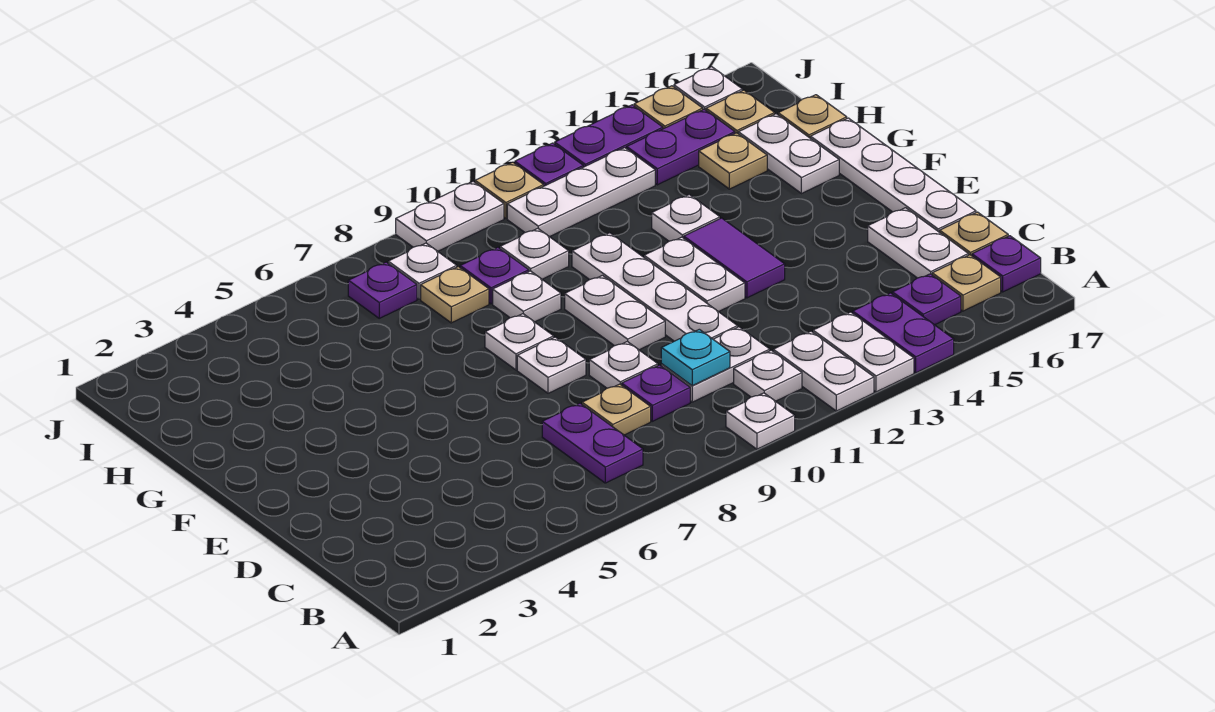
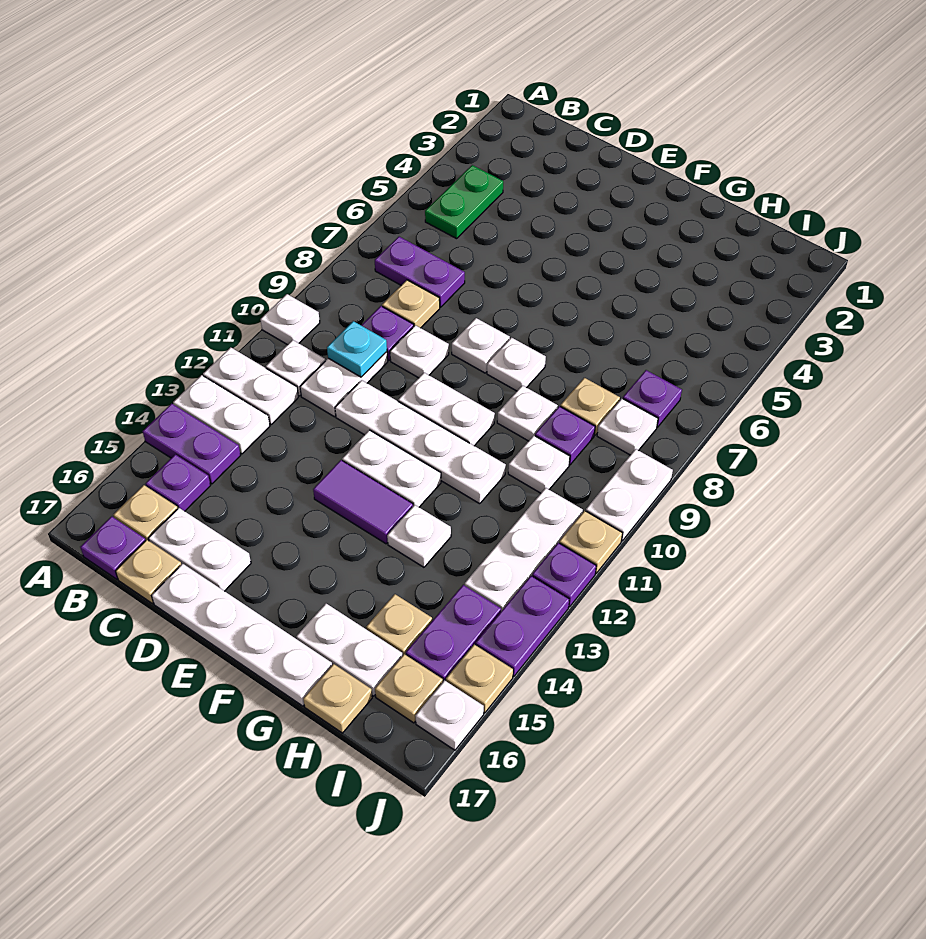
none -> green 1x2 plate [425,165,503,239]

